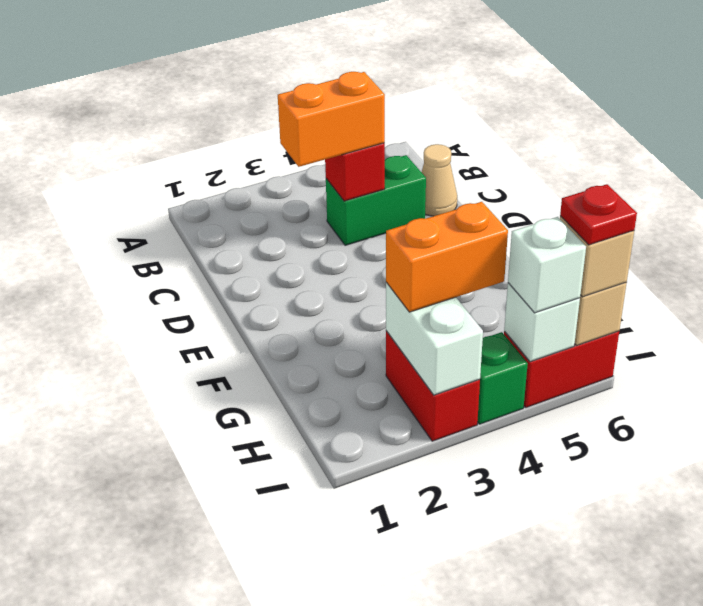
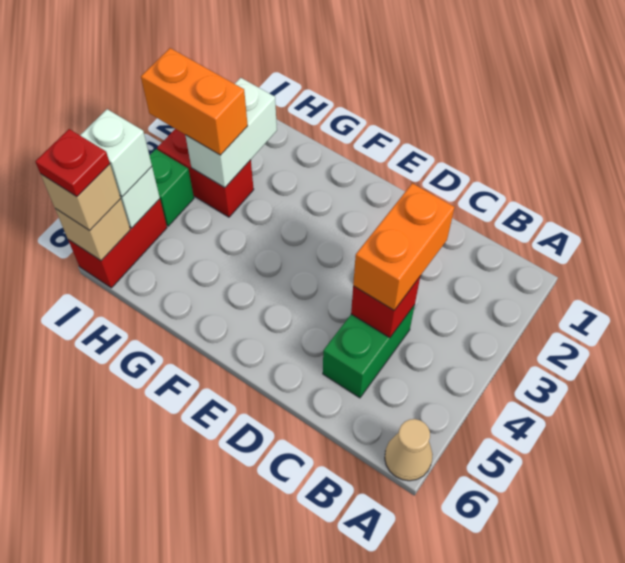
tan 1x1 cone [422,144,457,216] -> tan 1x1 cone moved to [385,419,433,481]
white 1x2 brick [386,282,483,395] -> white 1x2 brick turned to [185,78,277,188]
orange 1x2 brick [386,202,508,312] -> orange 1x2 brick turned to [141,48,248,155]

